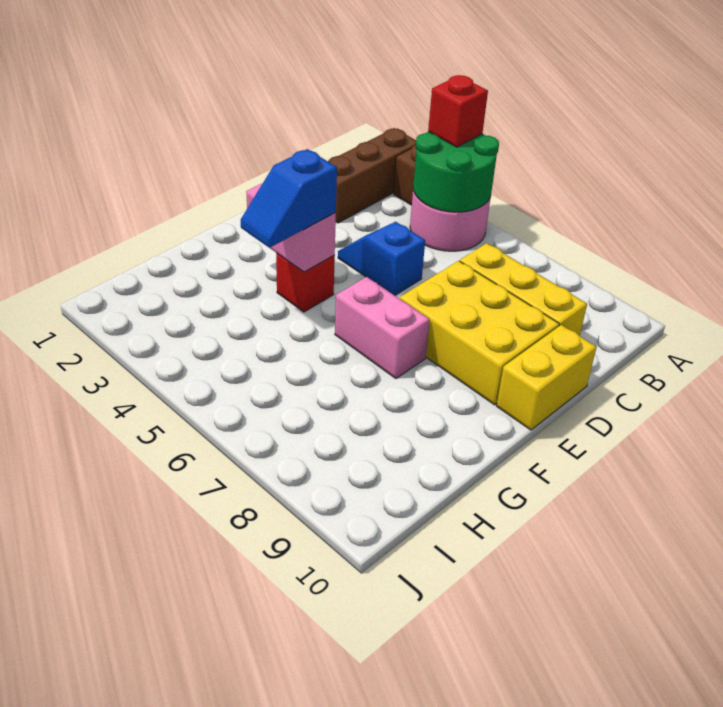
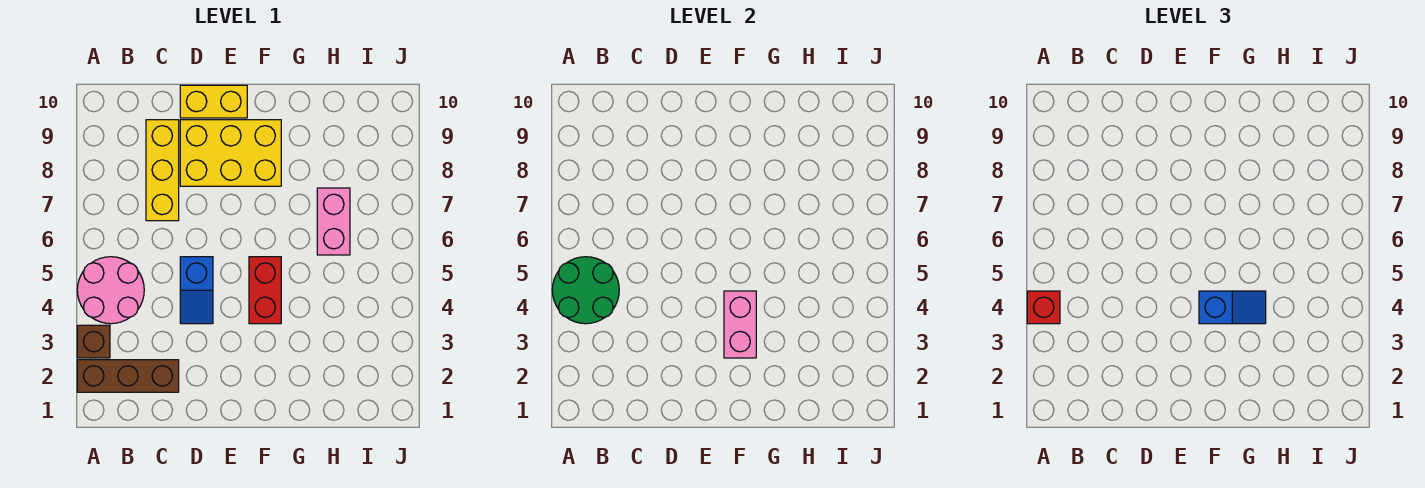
yellow 2x3 brick [400,261,559,405] -> yellow 2x3 brick turned to [180,120,281,186]
red 1x1 brick [276,253,335,312] -> red 1x2 brick [249,257,281,324]
pink 1x2 brick [335,277,430,379] -> pink 1x2 brick moved to [317,188,350,255]

